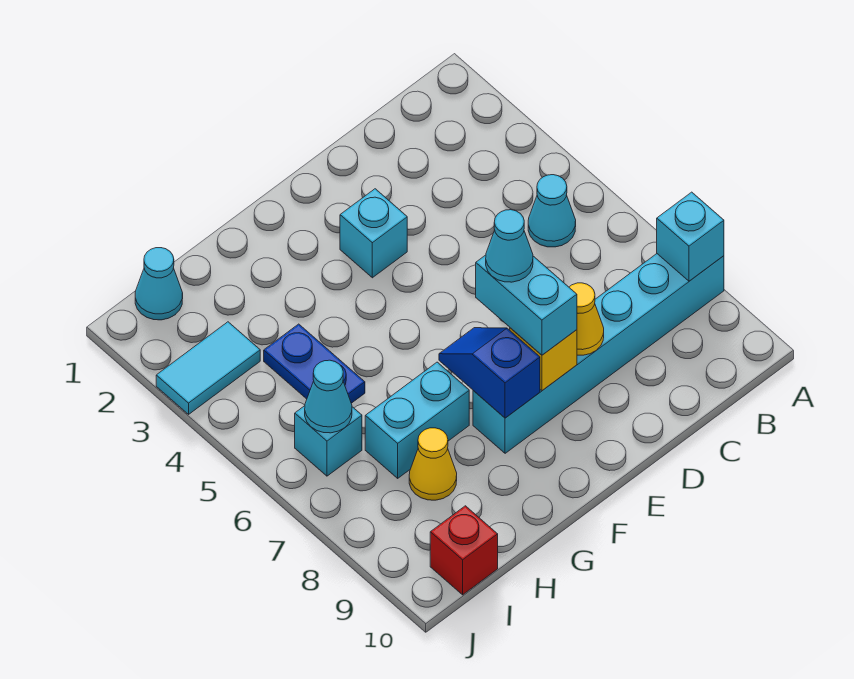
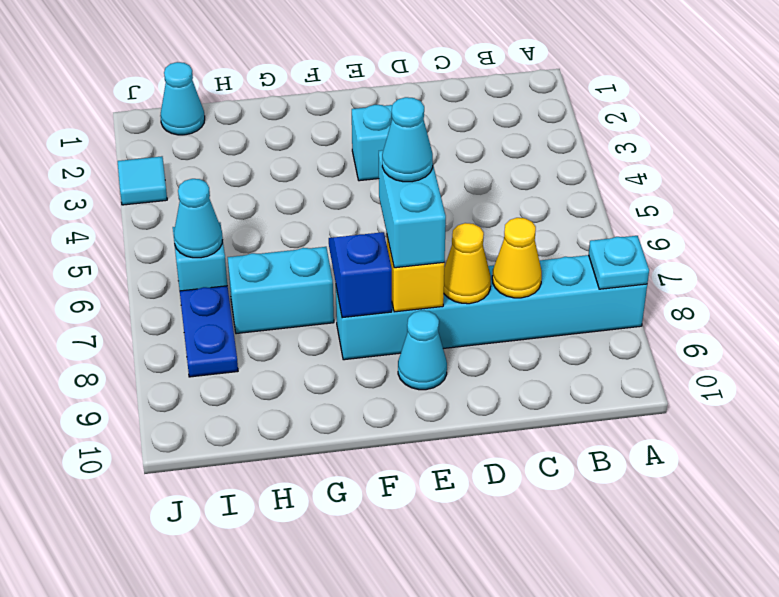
cyan 1x1 brick [657,192,724,281] -> cyan 1x1 plate [589,236,649,289]
cyan 1x1 cone [528,175,576,247] -> cyan 1x1 cone moved to [398,311,447,390]
blue 1x2 plate [264,324,365,403] -> blue 1x2 plate moved to [180,286,238,377]
yellow 1x1 cone [409,428,457,500] -> yellow 1x1 cone moved to [492,218,542,298]
cyan 1x2 tile [156,322,260,414] -> cyan 1x1 tile [118,156,167,205]
red 1x1 brick [430,506,498,595] -> none

